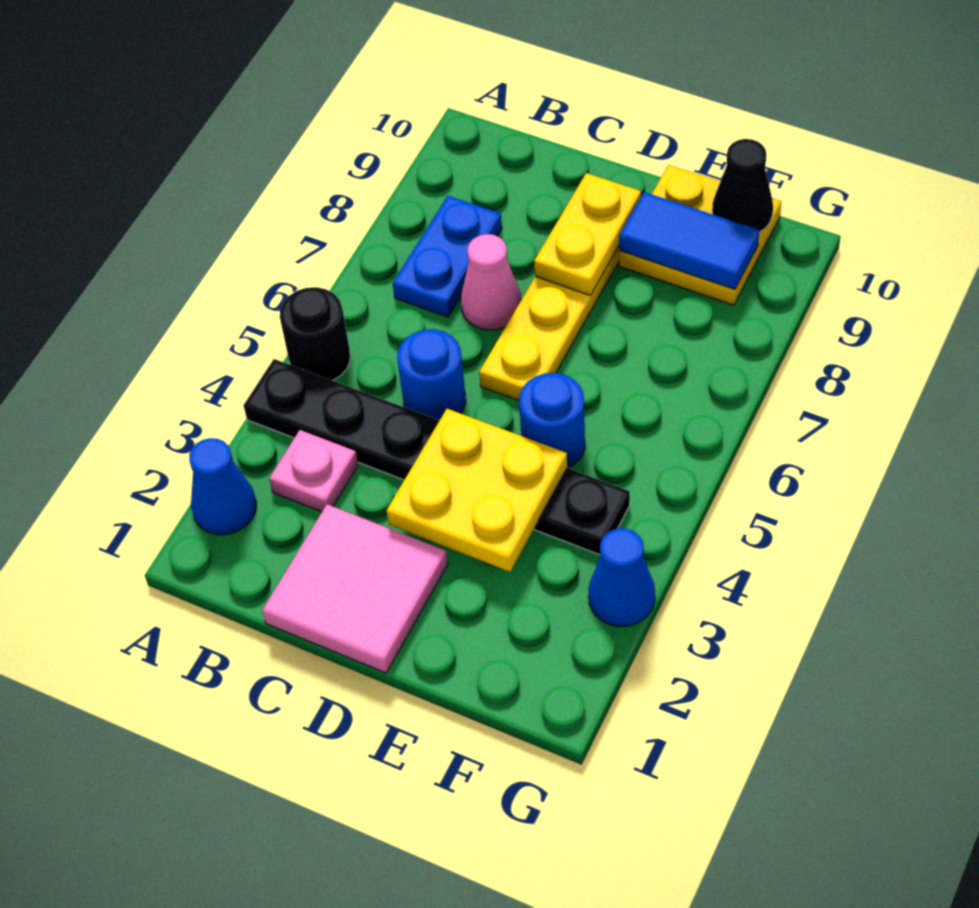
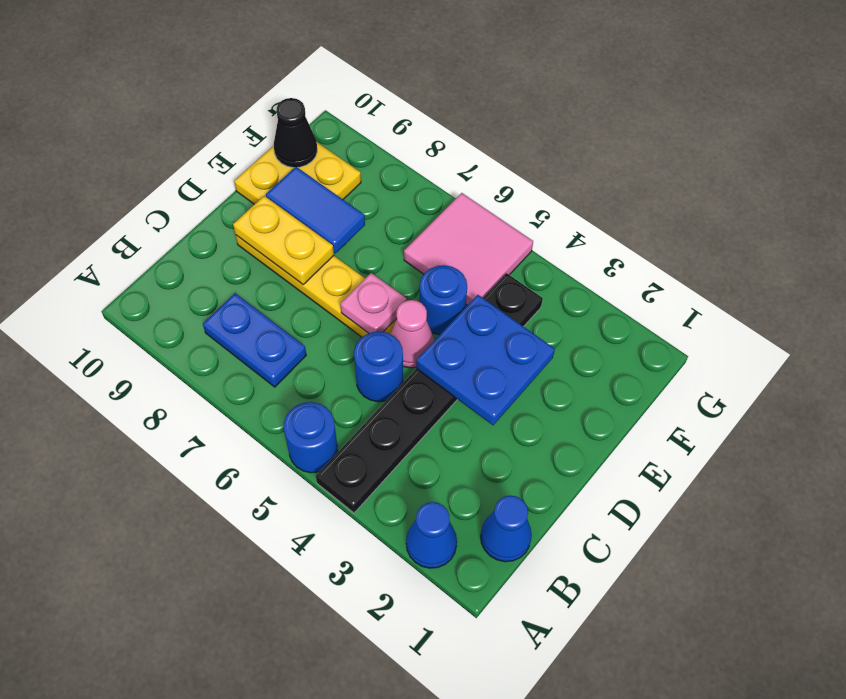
black 1x1 round brick [280,287,350,380] -> blue 1x1 round brick [284,402,338,473]
pink 1x1 plate [269,430,358,512] -> pink 1x1 plate moved to [340,273,407,333]
pink 2x2 tile [262,504,448,673] -> pink 2x2 tile moved to [404,193,533,305]
pink 1x1 cone [461,234,521,330] -> pink 1x1 cone moved to [391,300,434,368]
yellow 2x2 plate [387,409,567,572] -> blue 2x2 plate [416,295,555,425]
blue 1x2 tile [619,192,759,289] -> blue 1x2 tile turned to [266,167,365,253]
blue 1x1 cone [588,528,655,627] -> blue 1x1 cone moved to [481,496,532,562]

